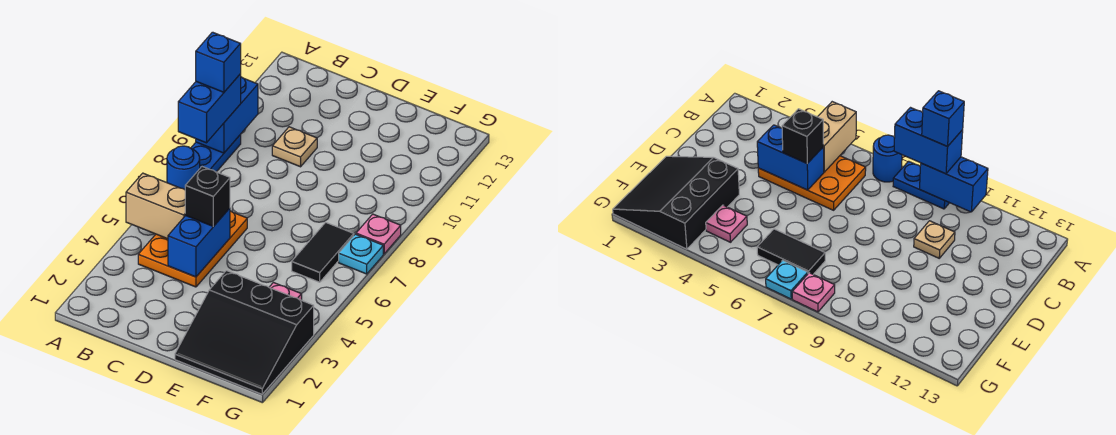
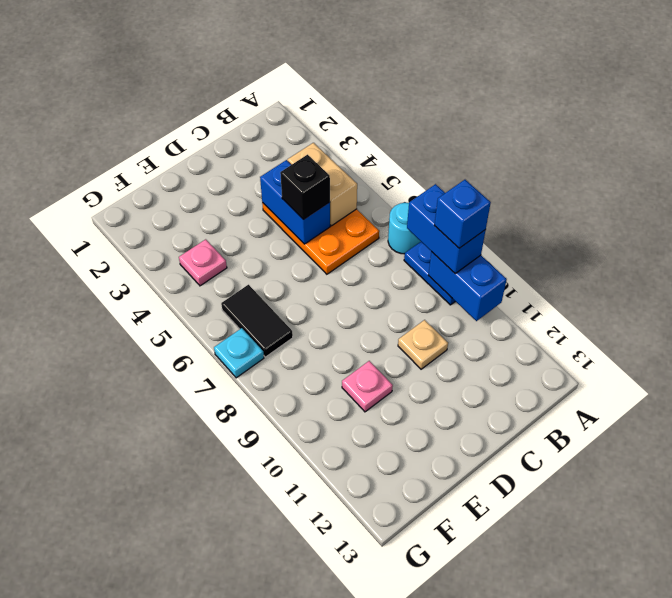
tan 1x2 brick [126,173,185,239] -> tan 1x2 brick turned to [288,143,357,226]
blue 1x1 round brick [167,146,200,189] -> cyan 1x1 round brick [388,203,421,254]
black 3x3 slope [175,271,314,394] -> none
pink 1x1 plate [356,214,401,254] -> pink 1x1 plate moved to [342,361,393,412]

